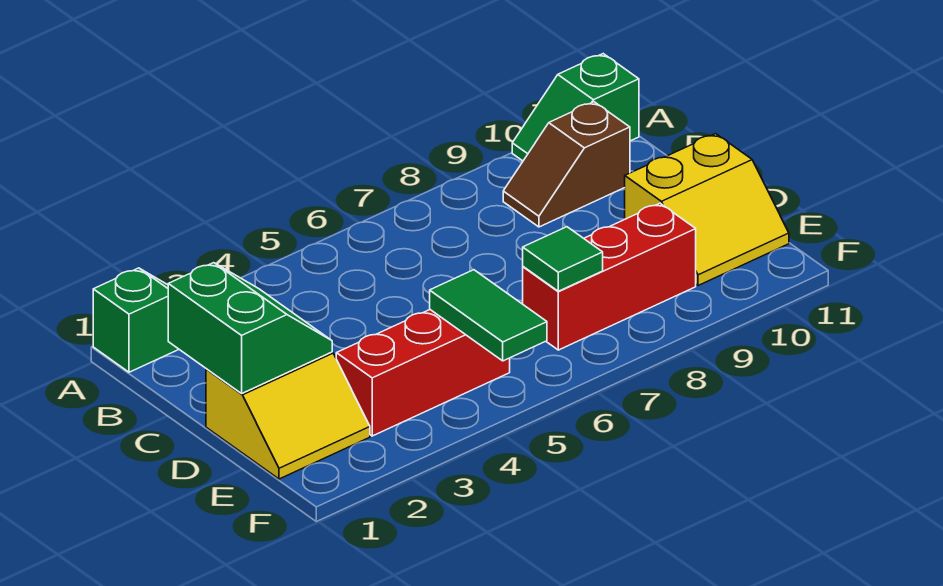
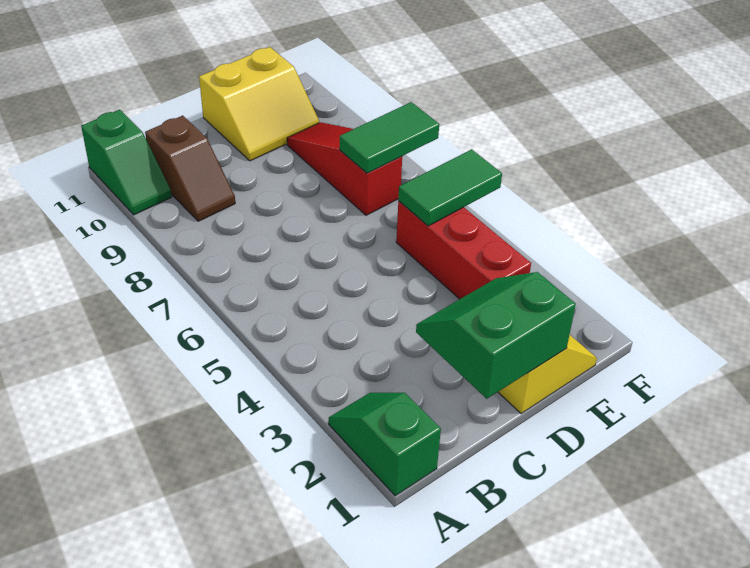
yellow 2x2 slope [625,134,789,286] -> yellow 2x2 slope turned to [199,47,319,161]
red 1x3 brick [523,203,696,350] -> red 1x3 slope [287,122,402,215]
green 1x1 tile [523,227,603,291] -> green 1x2 tile [340,102,439,173]

